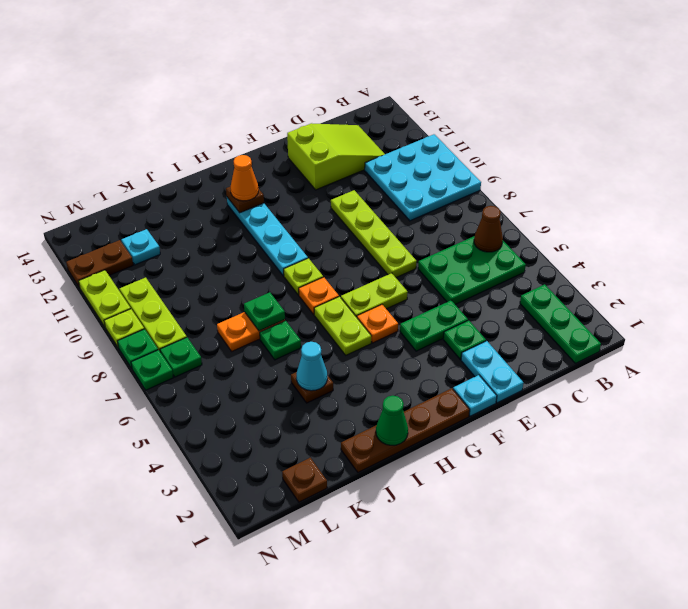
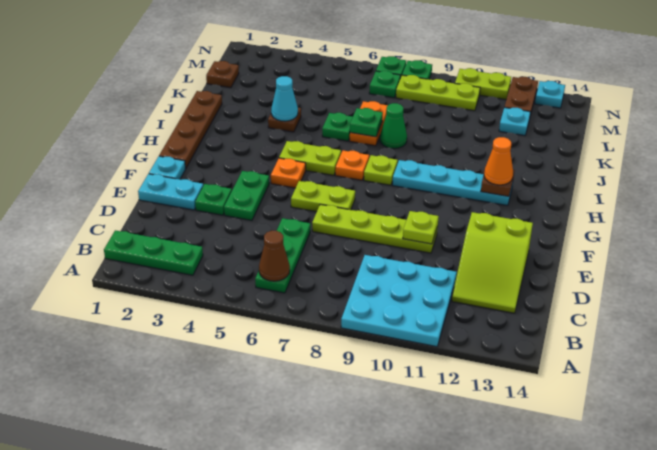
green 2x3 plate [418,236,526,305] -> green 1x3 plate [255,218,310,293]
lime 1x2 plate [341,273,408,317] -> lime 1x2 plate turned to [291,181,355,212]
green 1x1 cone [376,396,408,445] -> green 1x1 cone moved to [380,103,407,149]
lime 1x1 plate [104,309,144,348] -> lime 1x1 plate moved to [403,211,439,244]
none -> cyan 1x1 plate [535,81,565,108]

